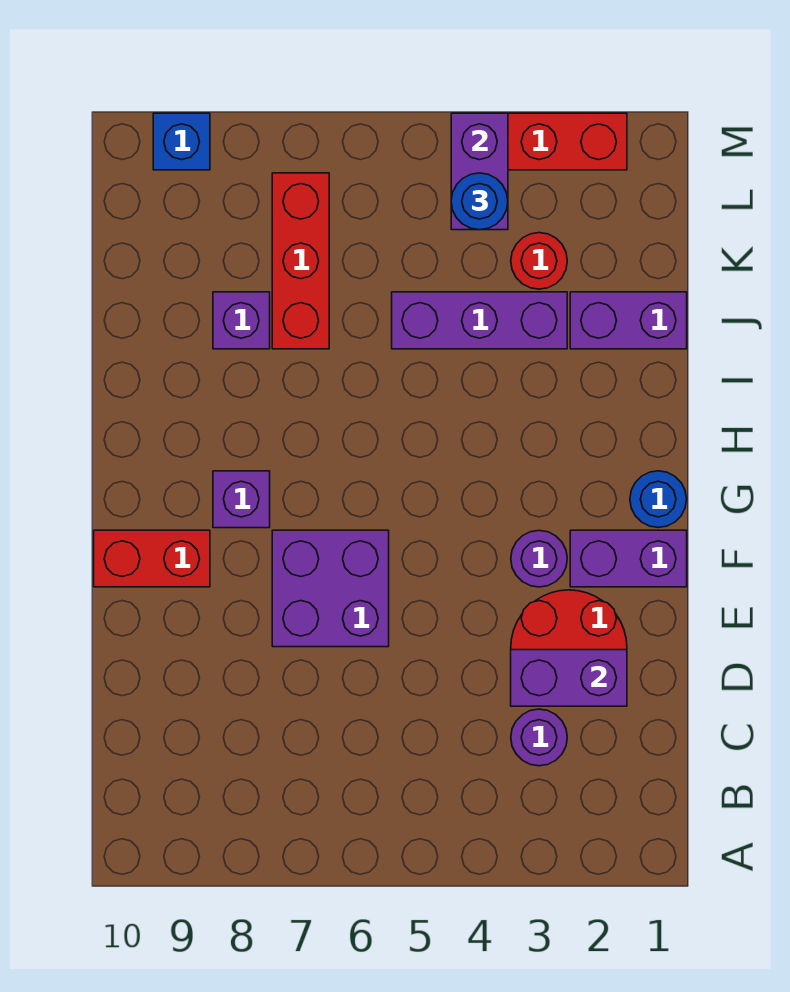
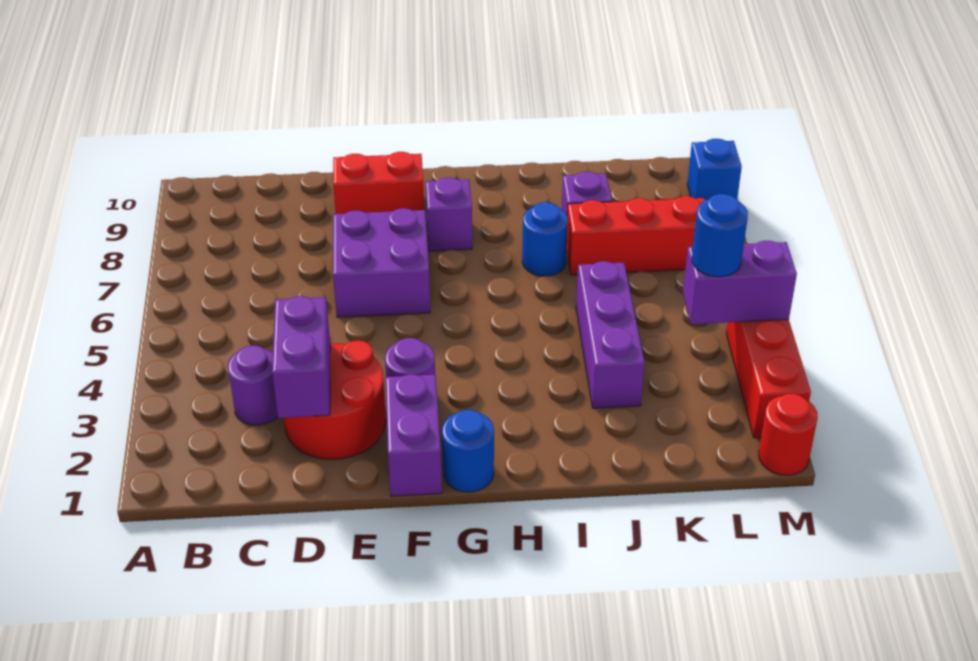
red 1x2 brick [94,530,210,587] -> red 1x2 brick turned to [333,152,424,214]
none -> blue 1x1 round brick [522,202,568,276]
purple 1x2 brick [570,292,687,349] -> none
red 1x1 round brick [511,233,567,289] -> red 1x1 round brick moved to [759,394,818,475]

